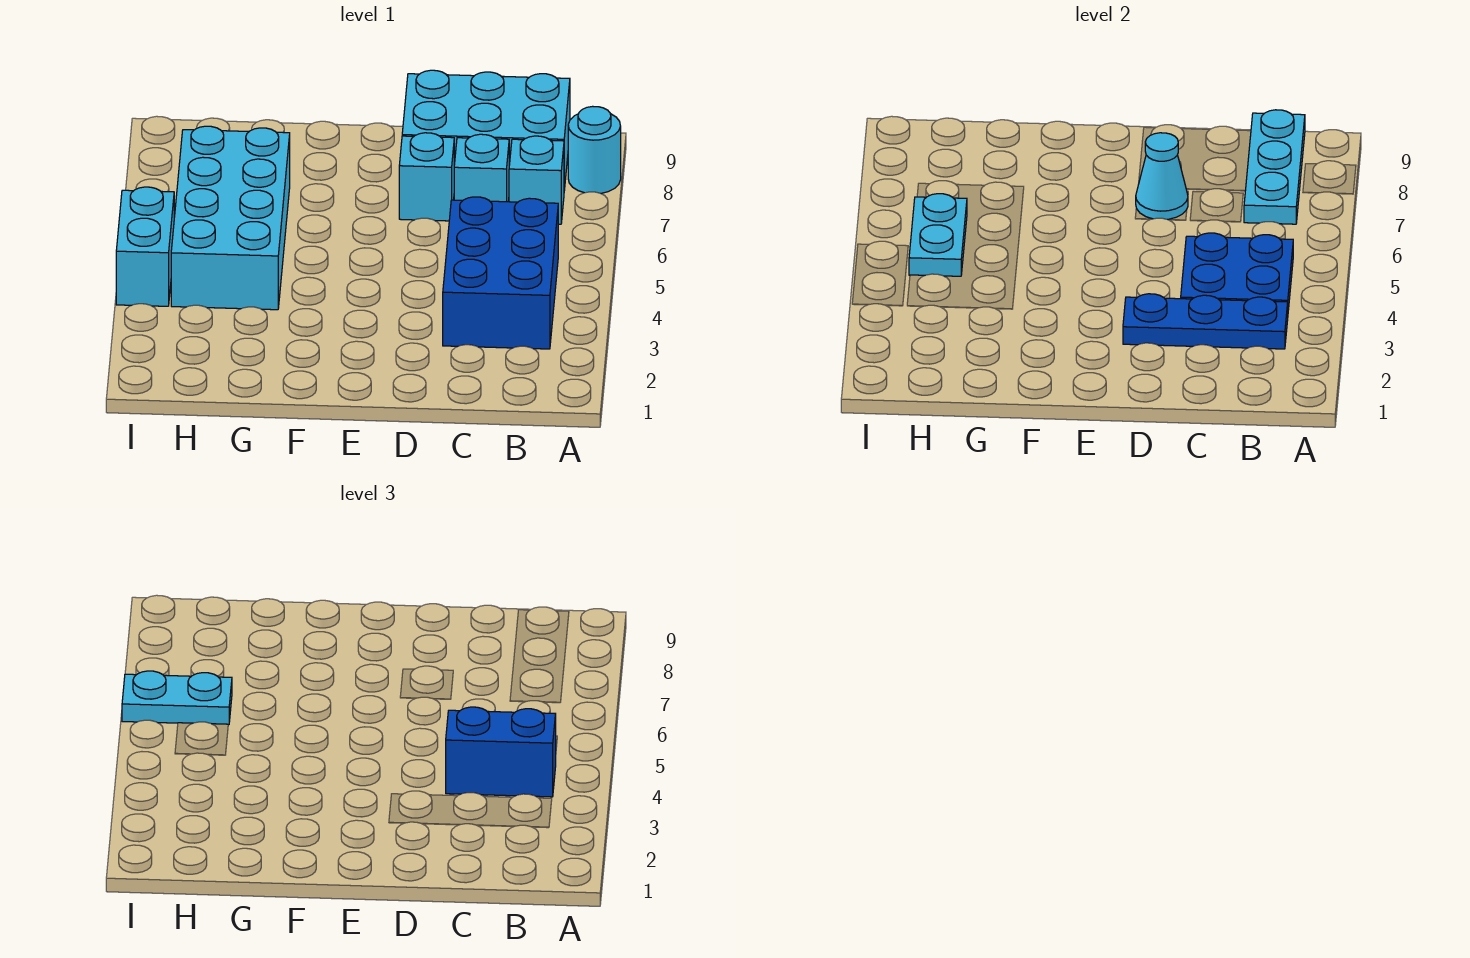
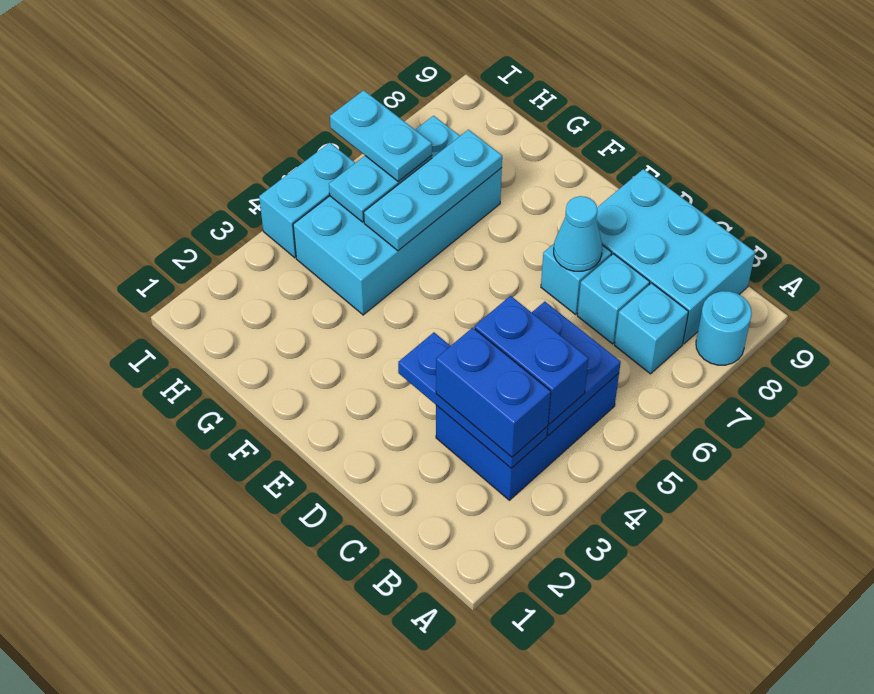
none -> blue 1x2 brick [436,328,551,457]
cyan 1x3 plate [1244,110,1305,224] -> cyan 1x3 plate moved to [364,130,502,251]

